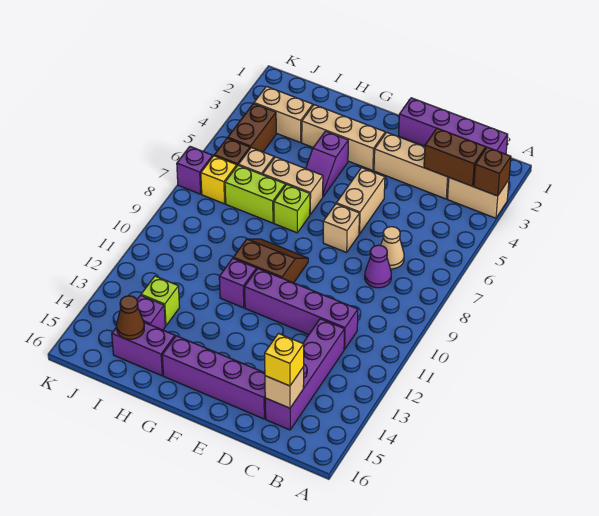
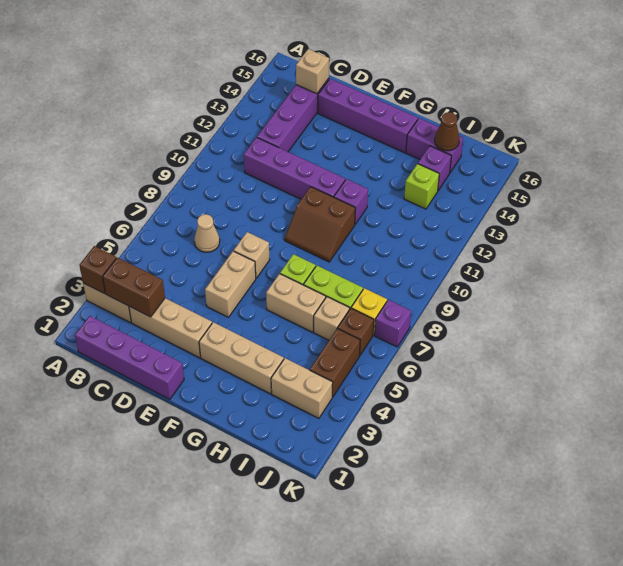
purple 1x1 cone [365,245,391,288] -> none
yellow 1x1 brick [265,334,304,386] -> none
purple 1x2 slope [306,131,348,196] -> none

